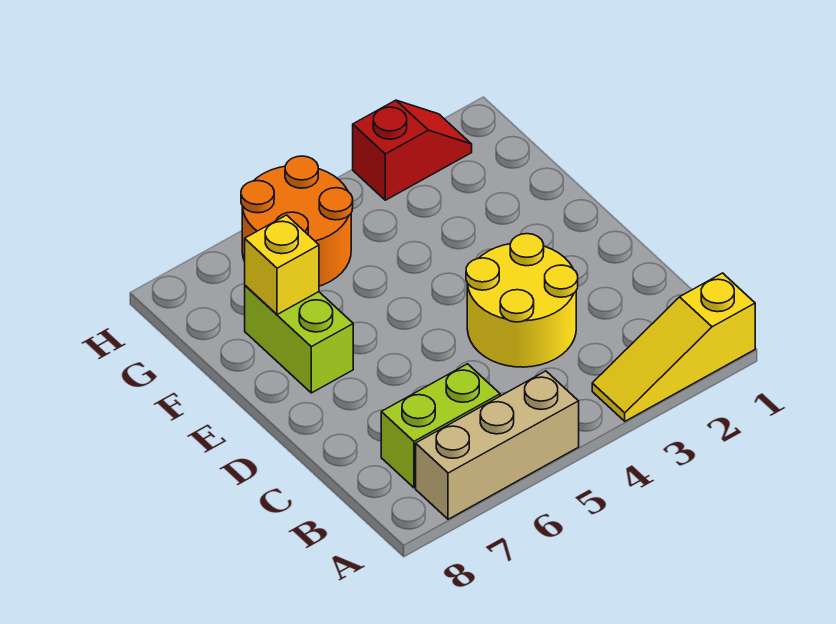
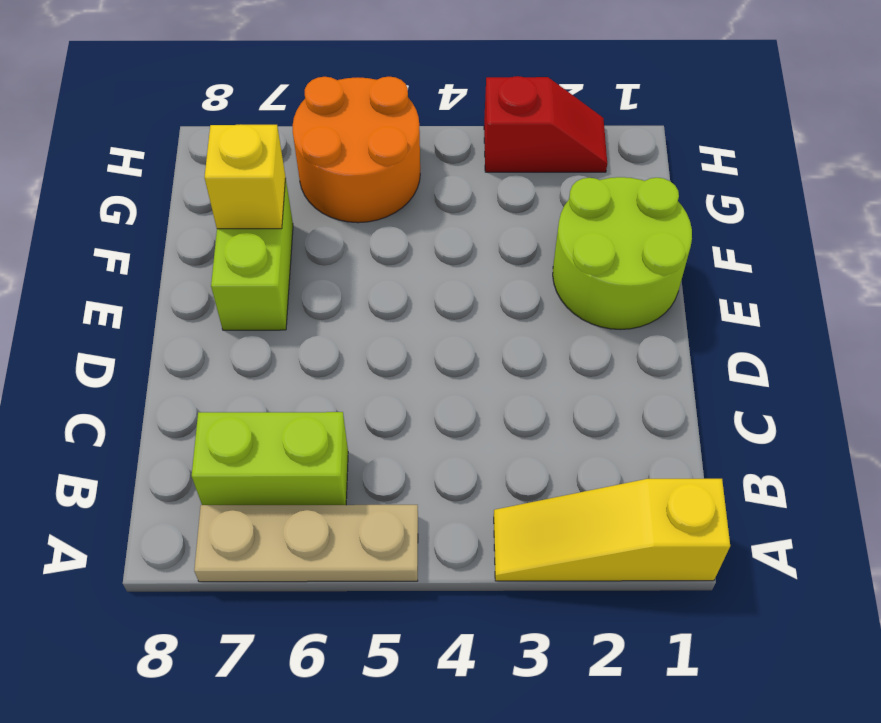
tan 1x3 brick [416,371,579,519] -> tan 1x3 plate [194,505,418,582]
yellow 2x2 round brick [466,234,578,367] -> none
none -> lime 2x2 round brick [553,177,692,330]

